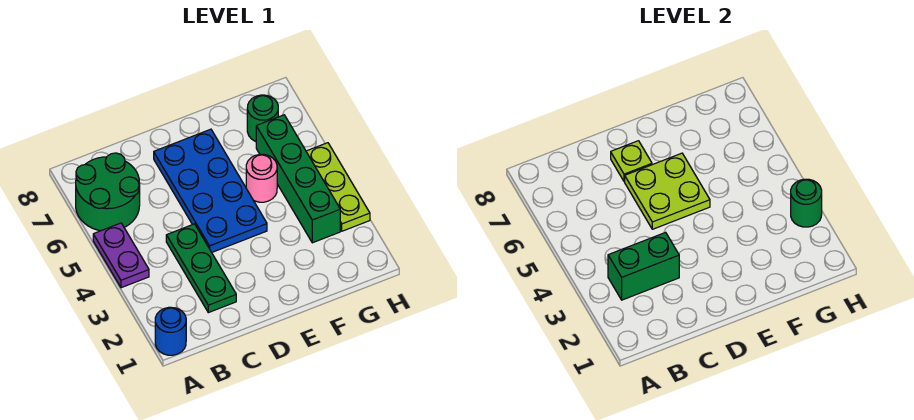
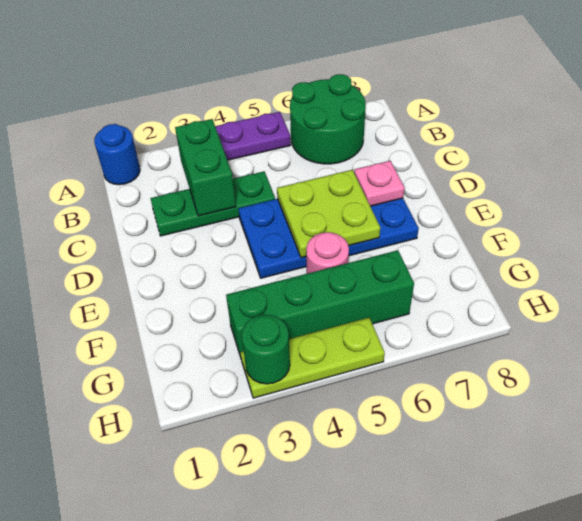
lime 1x1 plate [611,141,652,182] -> pink 1x1 plate [354,161,405,206]
green 1x1 round brick [247,95,278,142] -> none

